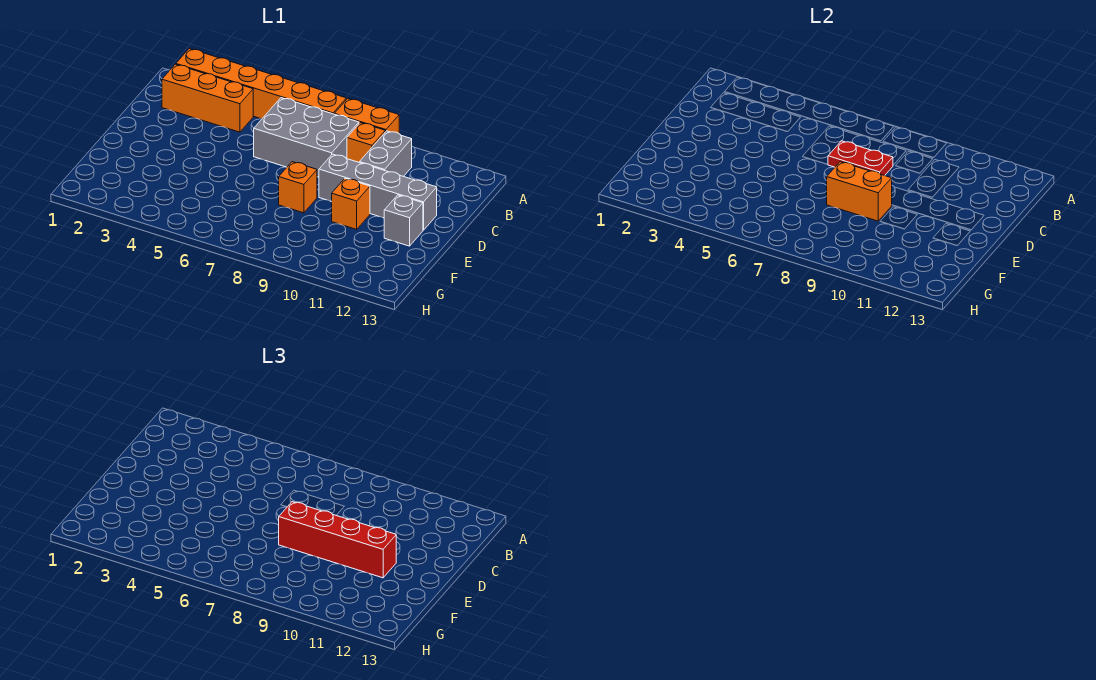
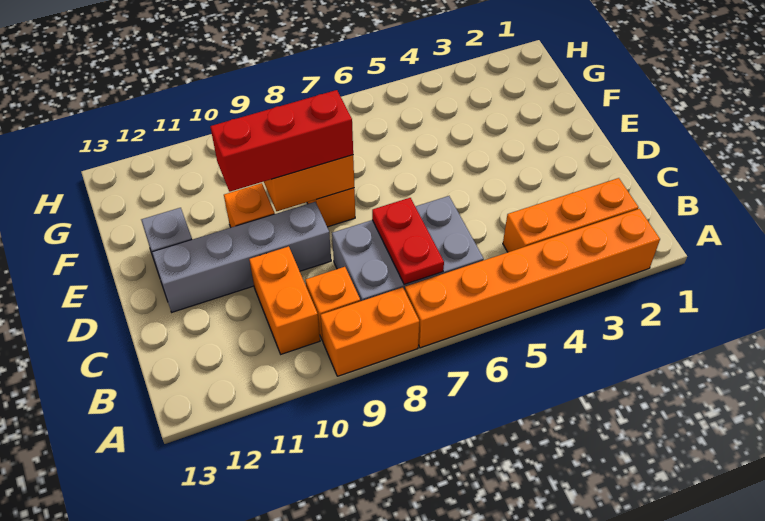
grey 1x2 brick [359,131,412,177] -> orange 1x2 brick [249,246,320,354]
red 1x2 plate [828,141,893,176] -> red 1x2 plate turned to [372,198,444,285]
red 1x4 brick [279,502,396,578] -> red 1x3 brick [210,90,353,192]

